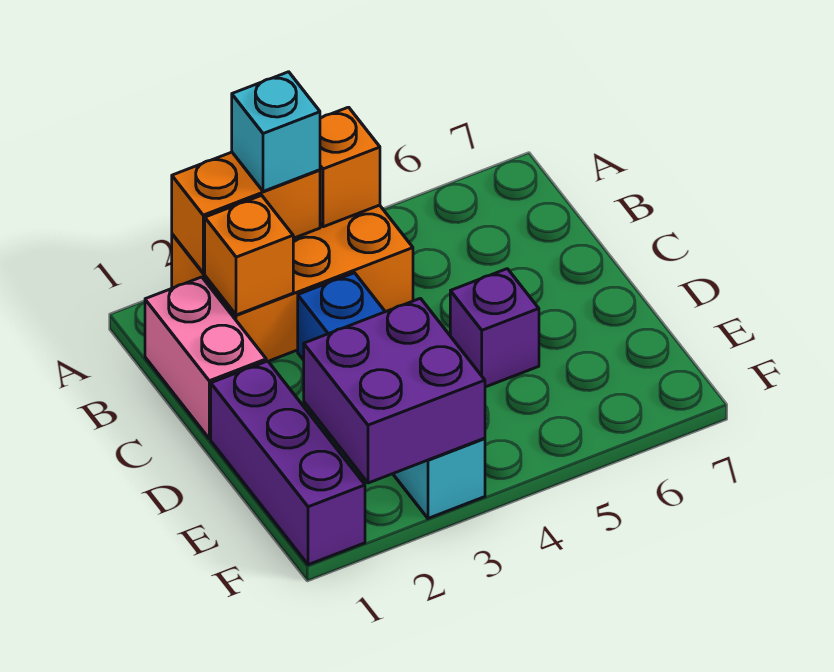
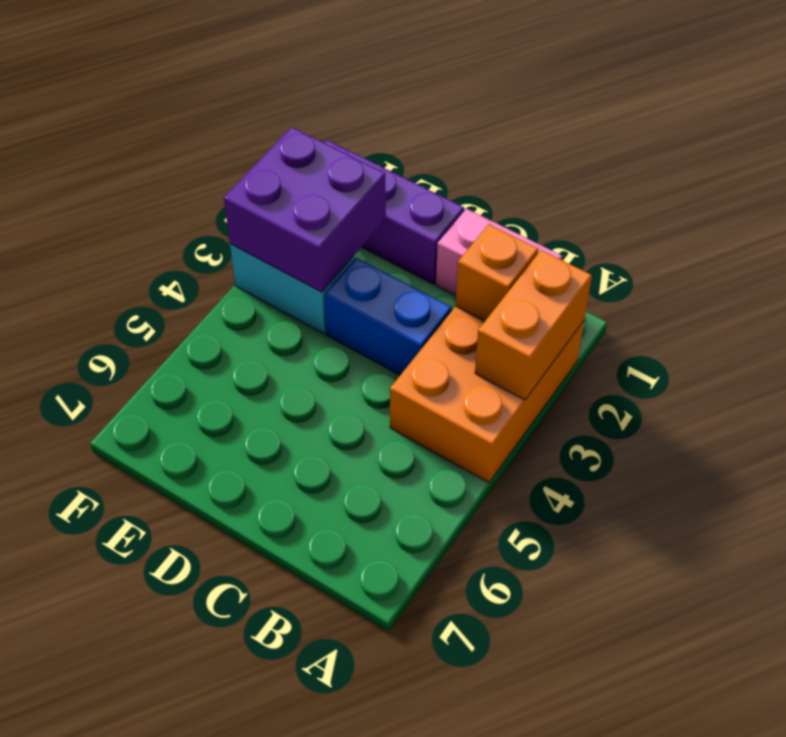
cyan 1x1 brick [232,72,320,191] -> none
orange 1x1 brick [320,107,380,227] -> none
purple 1x1 brick [450,269,539,387] -> none

